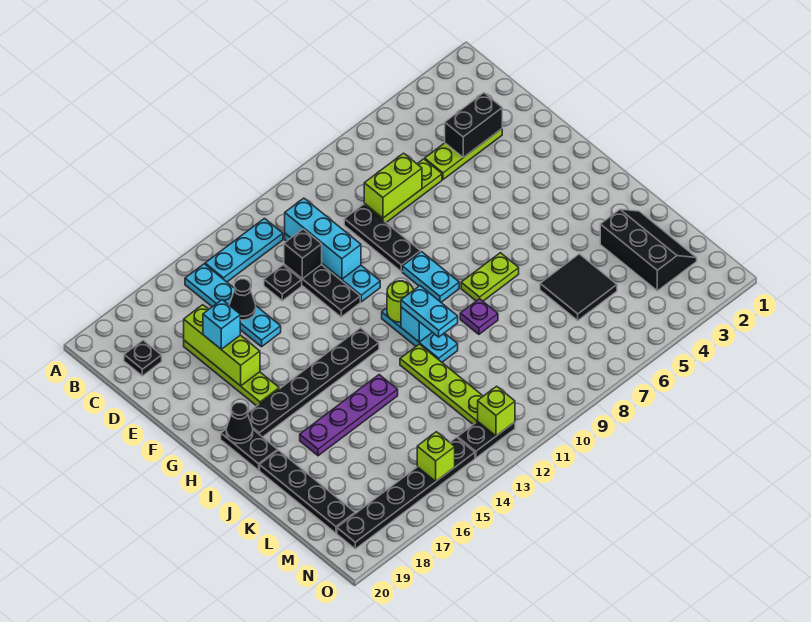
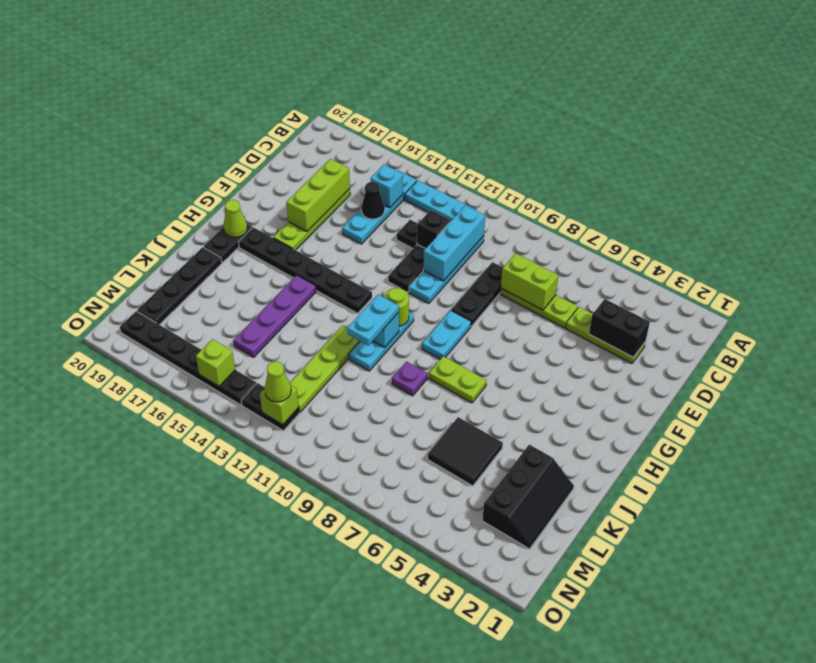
black 1x1 plate [124,340,162,376] -> none
cyan 1x1 brick [203,300,240,349] -> cyan 1x1 brick moved to [370,164,403,208]
black 1x1 cone [226,403,253,443] -> lime 1x1 cone [224,200,247,237]
purple 1x4 plate [300,375,398,456] -> purple 1x4 plate turned to [233,275,316,357]
none -> lime 1x1 cone [265,361,291,402]

